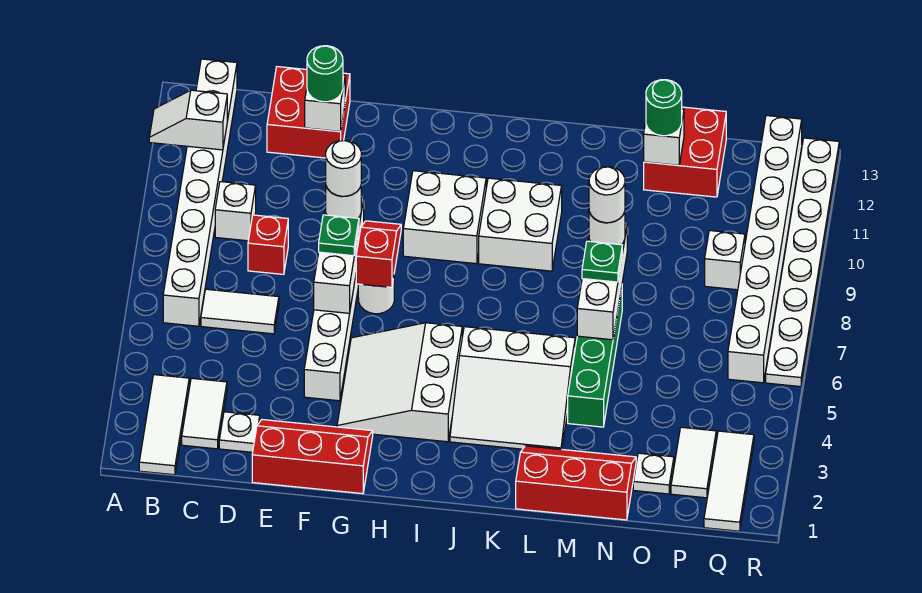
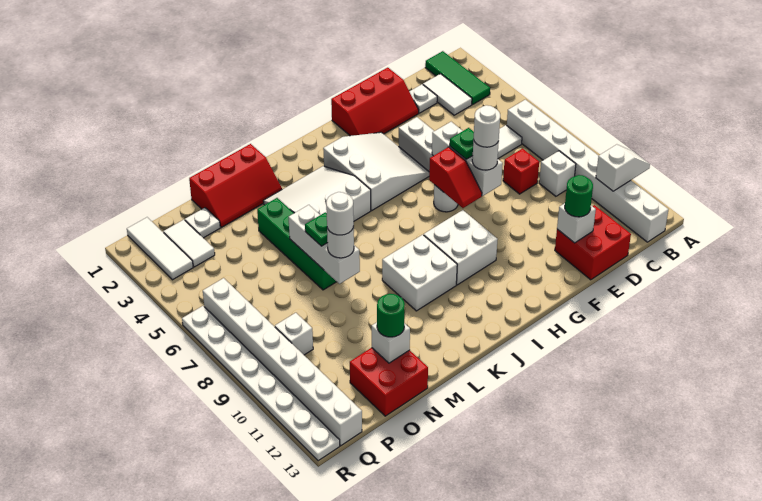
white 1x3 tile [139,375,189,475] -> green 1x3 tile [425,51,490,105]

